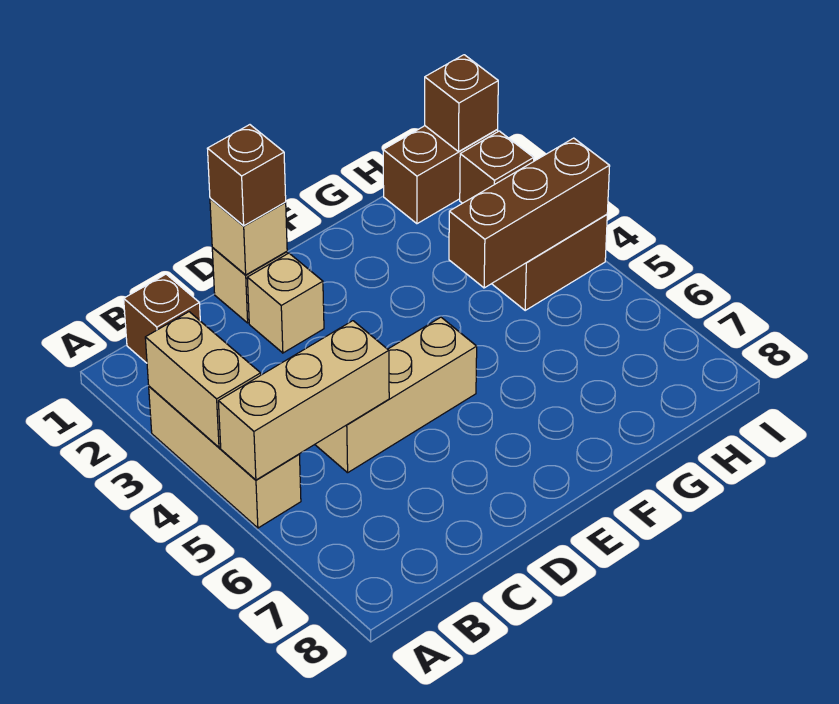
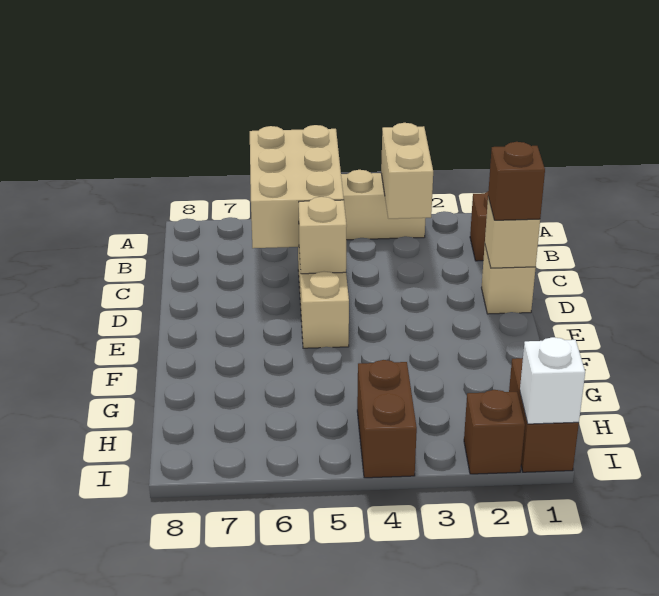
tan 1x2 brick [145,312,261,447] -> tan 1x2 brick turned to [381,123,433,219]
tan 1x3 brick [218,321,389,480] -> tan 2x3 brick [250,125,344,248]
tan 1x1 brick [247,253,324,353] -> tan 1x1 brick moved to [299,197,347,274]
brown 1x3 brick [449,138,610,288] -> none
brown 1x1 brick [425,55,498,152] -> white 1x1 brick [520,337,585,424]

